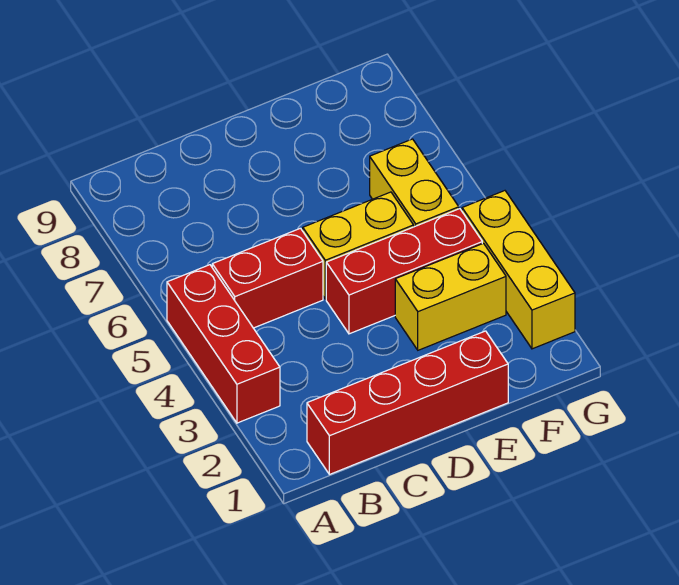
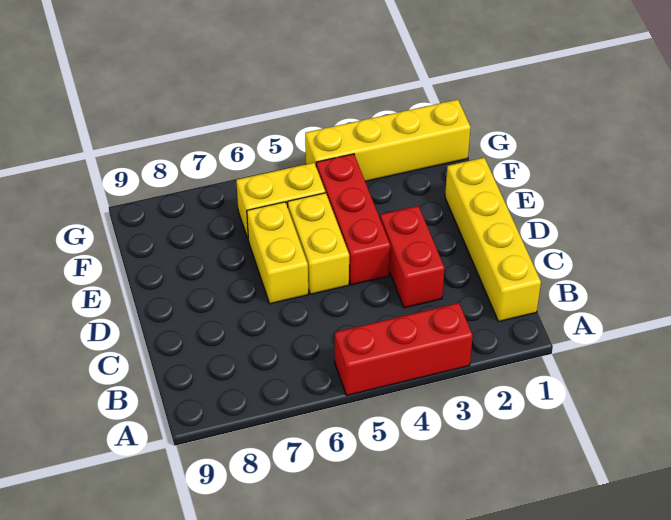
red 1x4 brick [307,331,508,474] -> yellow 1x4 brick [445,158,541,322]
red 1x2 brick [212,228,323,328] -> red 1x2 brick moved to [380,206,445,308]
yellow 1x2 brick [395,243,506,350] -> yellow 1x2 brick moved to [247,202,308,304]
yellow 1x3 brick [462,191,575,349] -> yellow 1x4 brick [305,100,471,181]

